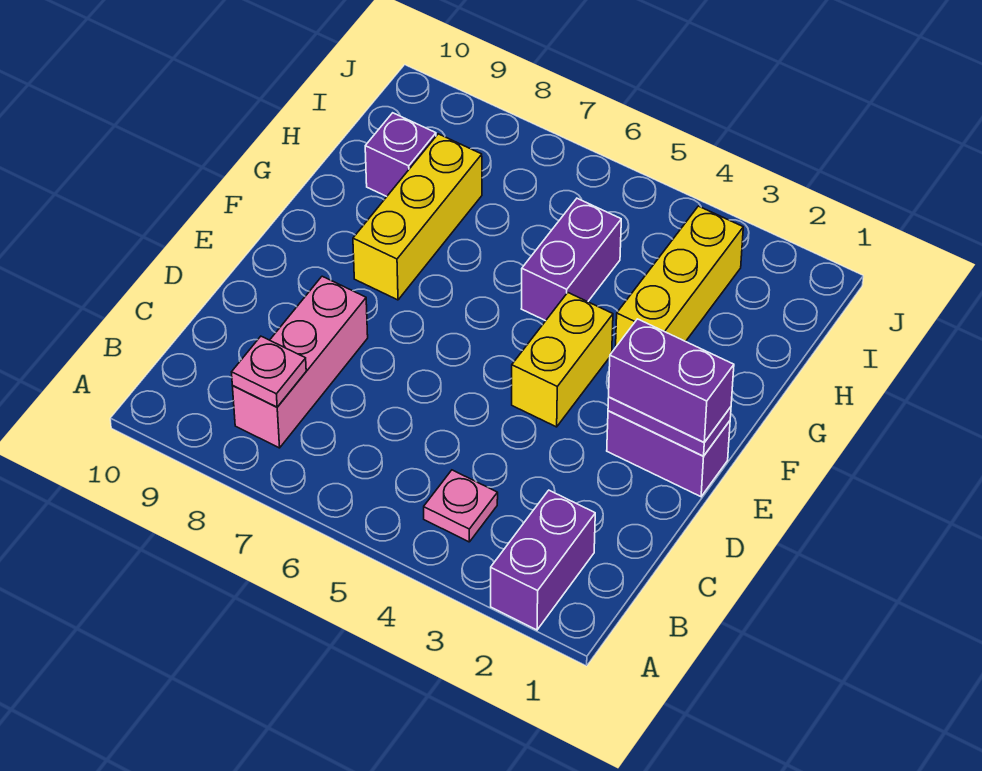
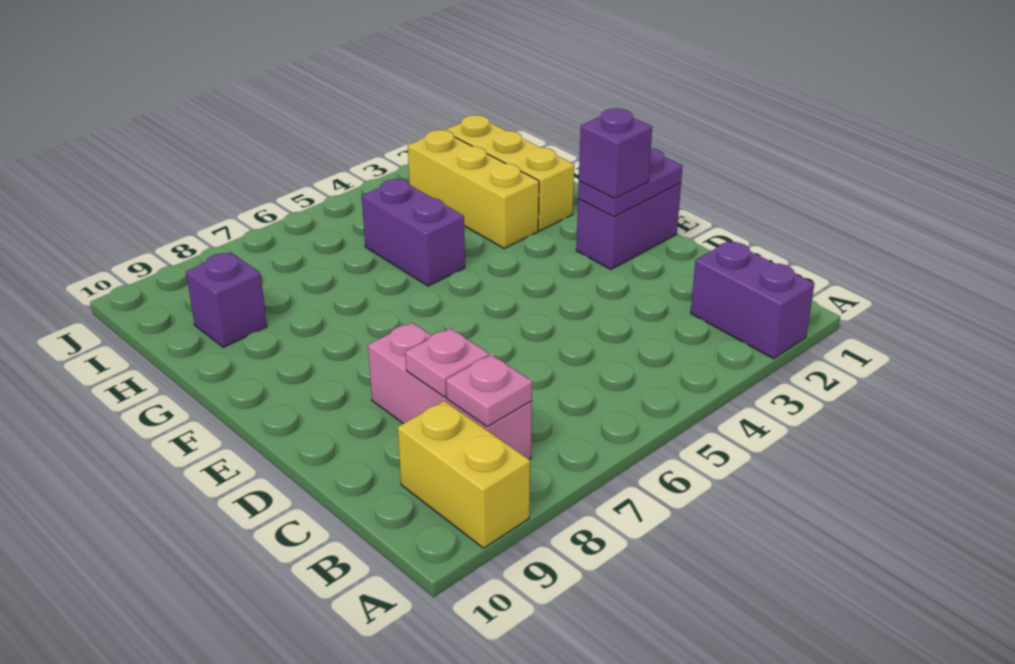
pink 1x1 plate [424,470,498,542] -> pink 1x1 plate moved to [405,328,489,397]
purple 1x2 brick [609,319,734,442] -> purple 1x1 brick [579,109,652,199]
yellow 1x2 brick [512,293,613,427] -> yellow 1x2 brick moved to [398,401,530,548]
yellow 1x3 brick [353,134,482,300] -> yellow 1x3 brick moved to [445,115,574,231]

